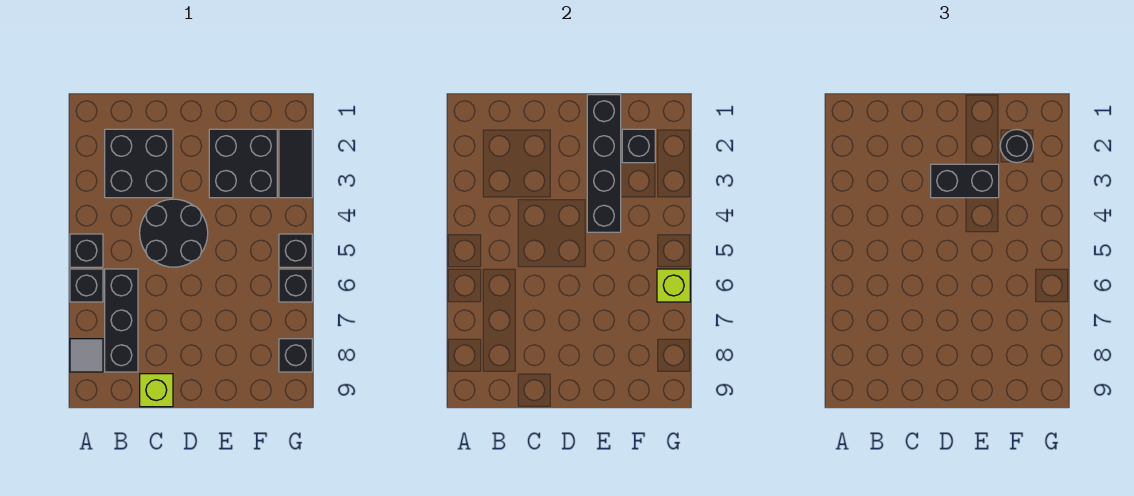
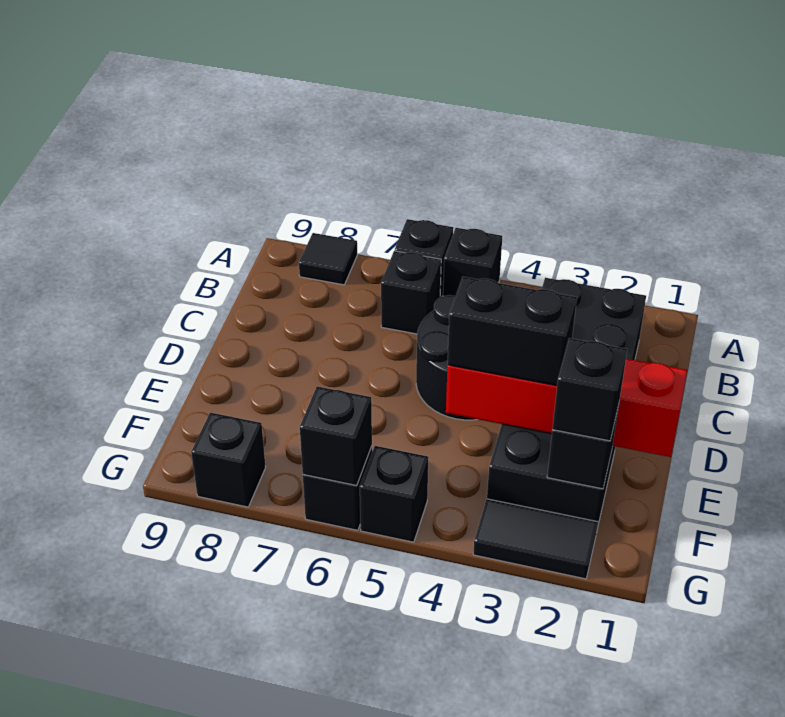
grey 1x1 tile [70,339,103,372] -> black 1x1 tile [299,233,357,285]
black 1x3 brick [105,269,138,372] -> black 1x1 brick [381,251,441,334]
lime 1x1 brick [140,374,173,407] -> none
black 1x2 brick [931,164,999,198] -> black 1x2 brick turned to [447,277,577,386]
black 1x4 brick [587,95,621,232] -> red 1x4 brick [446,359,687,457]
black 1x1 round brick [1000,130,1033,163] -> black 1x1 brick [552,338,627,441]
lime 1x1 brick [657,269,690,302] -> black 1x1 brick [300,386,372,486]

